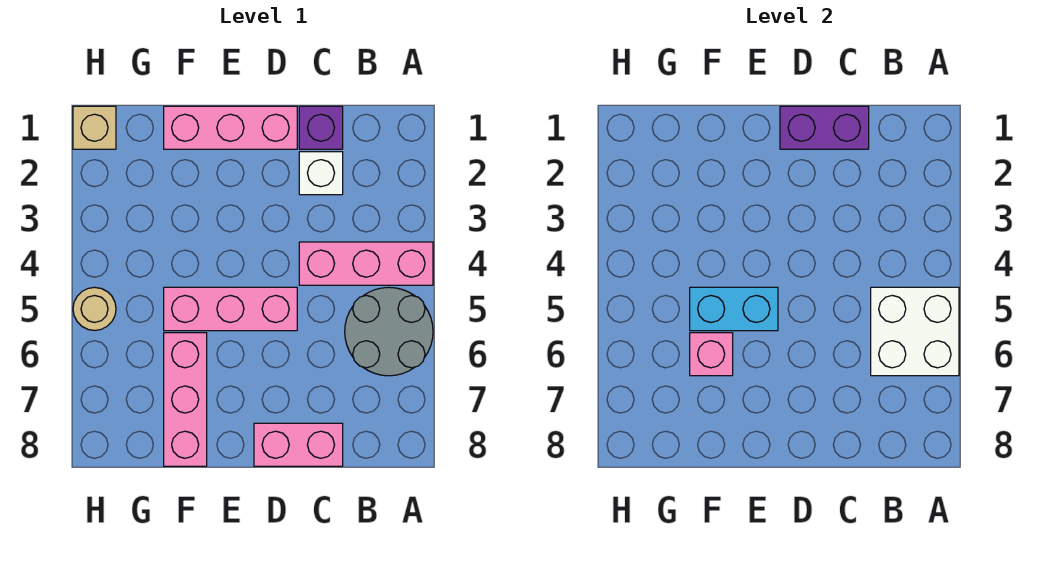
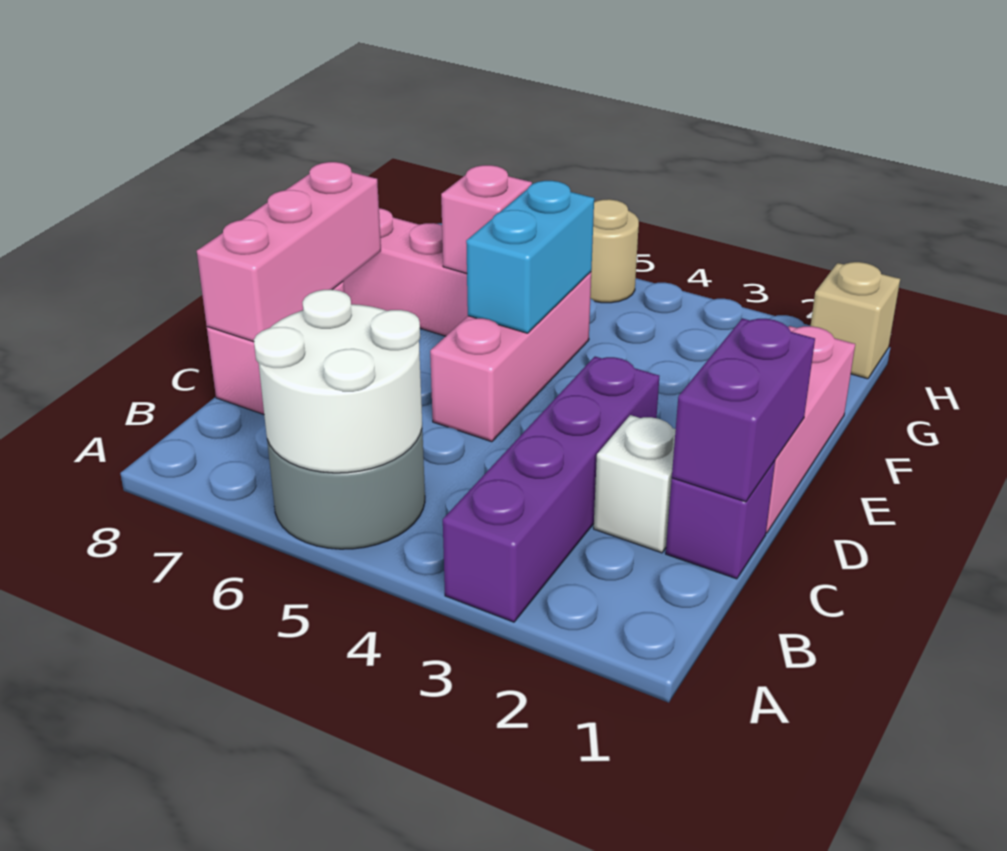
none -> purple 1x4 brick [443,357,659,622]
pink 1x3 brick [299,242,433,285] -> pink 1x3 brick moved to [197,162,381,342]
white 2x2 brick [871,287,959,376] -> white 2x2 round brick [254,290,422,473]

